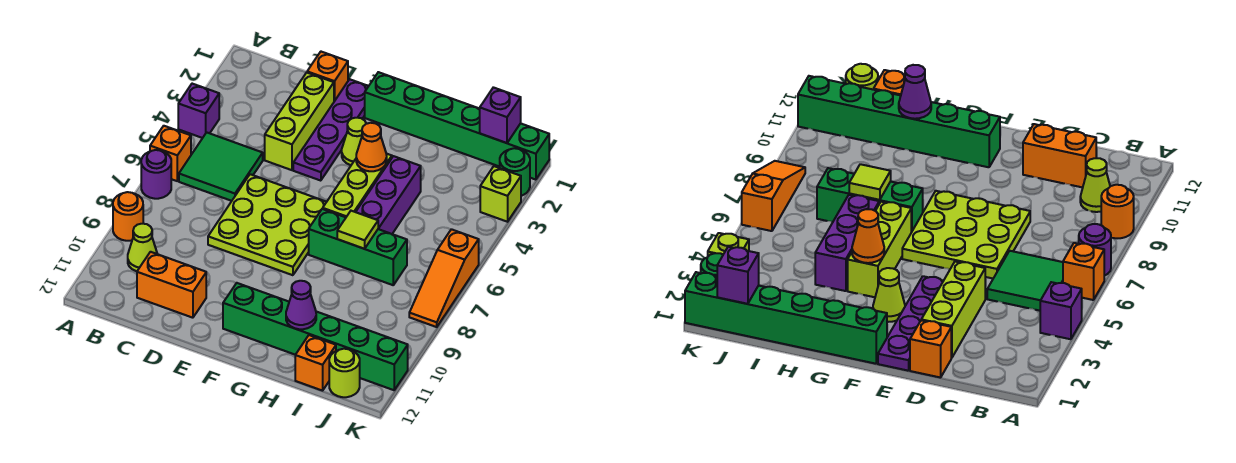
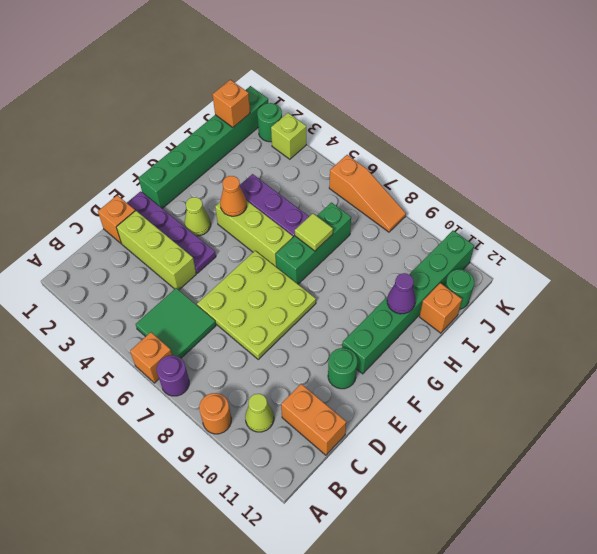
purple 1x1 brick [178,84,219,138] -> none
orange 1x2 brick [137,252,206,318] -> orange 1x2 brick turned to [281,384,346,455]
none -> green 1x1 round brick [328,348,357,389]
purple 1x1 brick [480,87,521,143] -> orange 1x1 brick [212,80,250,127]
lime 1x1 round brick [329,349,360,397] -> green 1x1 round brick [445,269,474,309]

